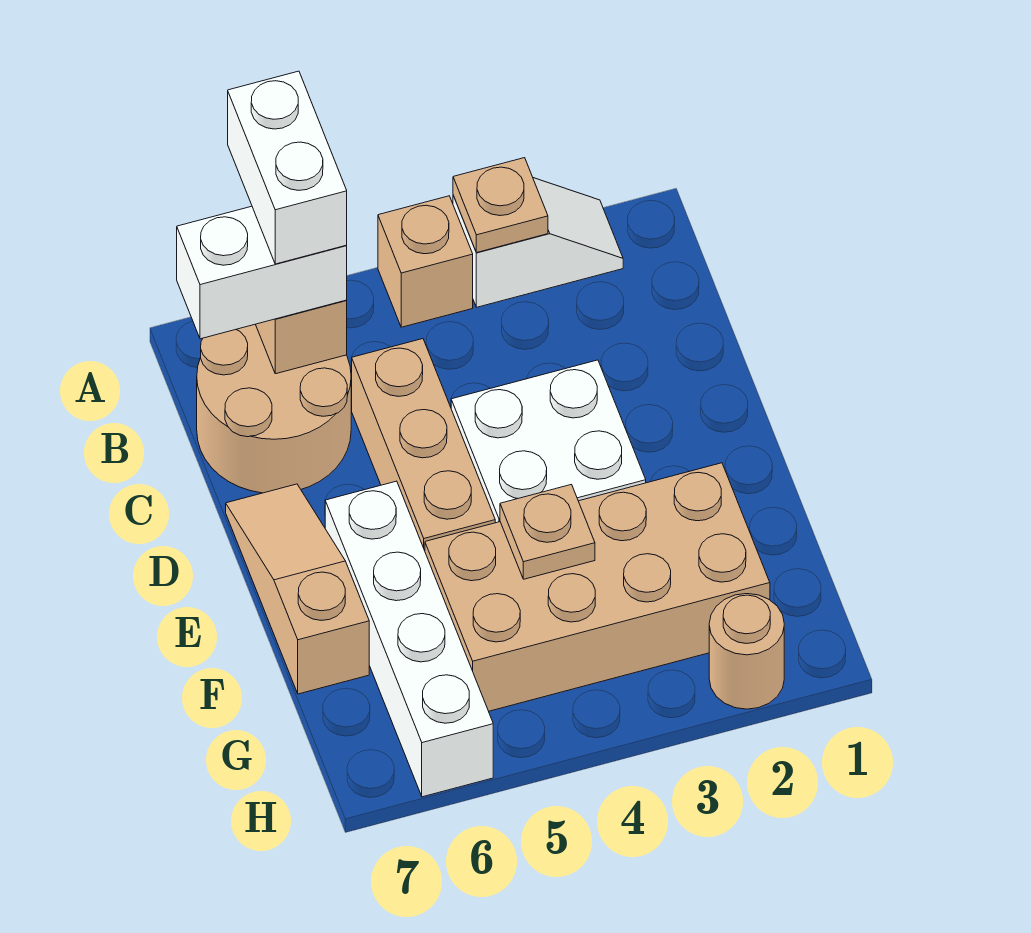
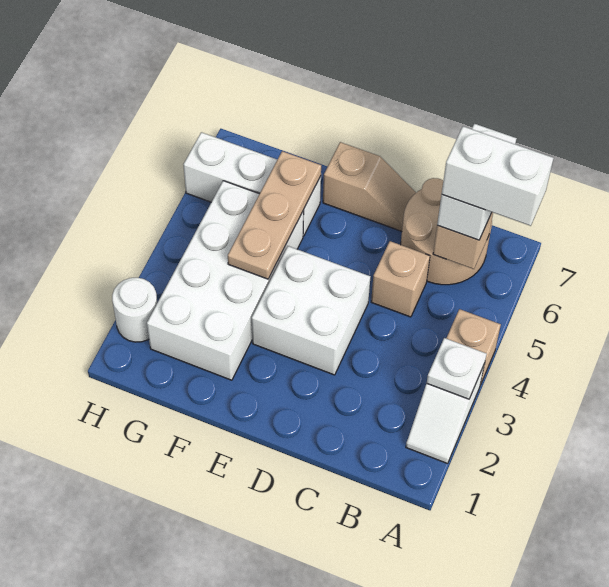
tan 1x1 plate [453,158,548,253] -> white 1x1 plate [427,338,486,399]
tan 1x3 brick [352,339,495,551] -> tan 1x1 brick [371,241,430,317]
tan 1x3 slope [226,484,369,694] -> tan 1x2 slope [323,142,416,231]
white 1x4 brick [325,481,493,797] -> white 1x3 brick [183,132,321,236]
tan 2x4 brick [425,463,770,711] -> white 2x4 brick [147,181,304,380]
tan 1x1 plate [500,485,595,579] -> tan 1x3 plate [228,151,321,279]
tan 1x1 round brick [709,594,784,709] -> white 1x1 round brick [112,278,157,342]

